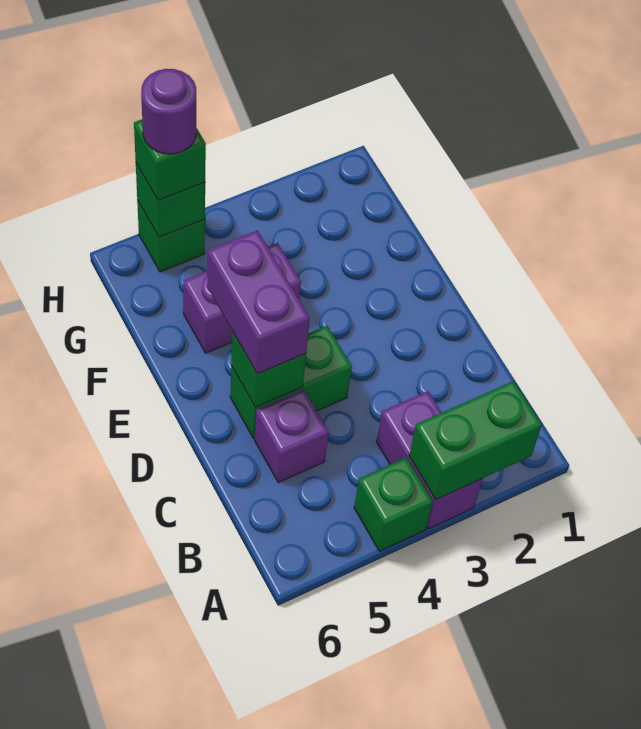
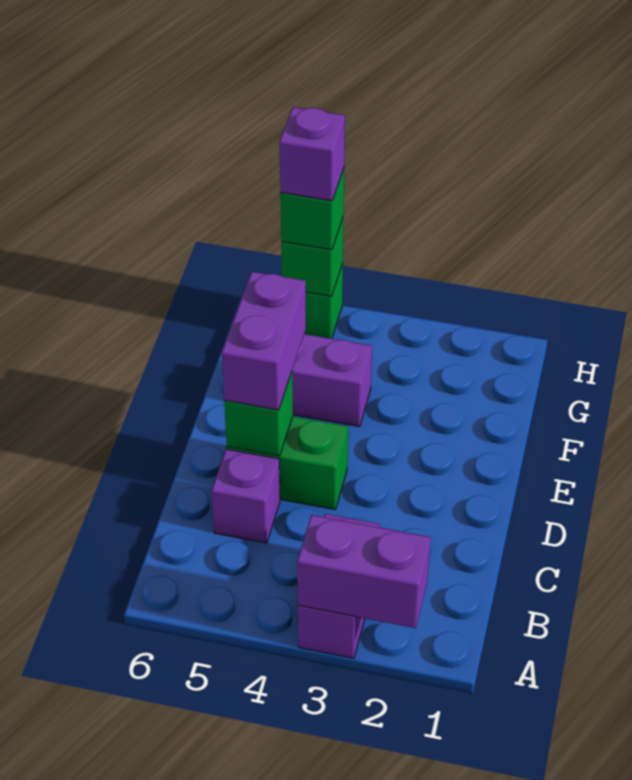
green 1x2 brick [409,381,542,500] -> purple 1x2 brick [297,515,431,628]
green 1x1 brick [354,457,433,551] -> none
purple 1x1 round brick [141,69,196,154] -> purple 1x1 brick [279,107,345,201]

